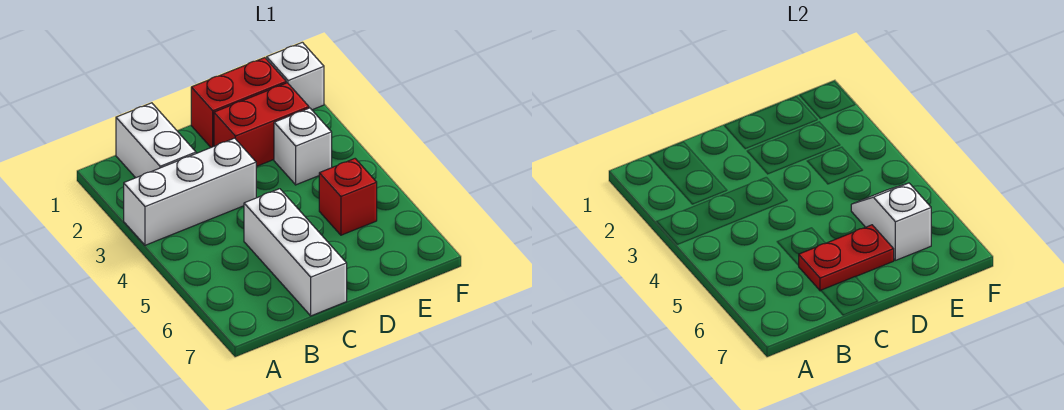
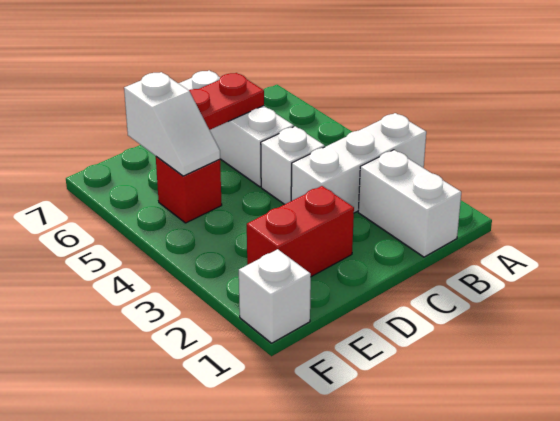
red 1x2 brick [191,58,286,147] -> none
white 1x1 brick [274,108,332,185] -> white 1x1 brick moved to [261,126,325,204]

